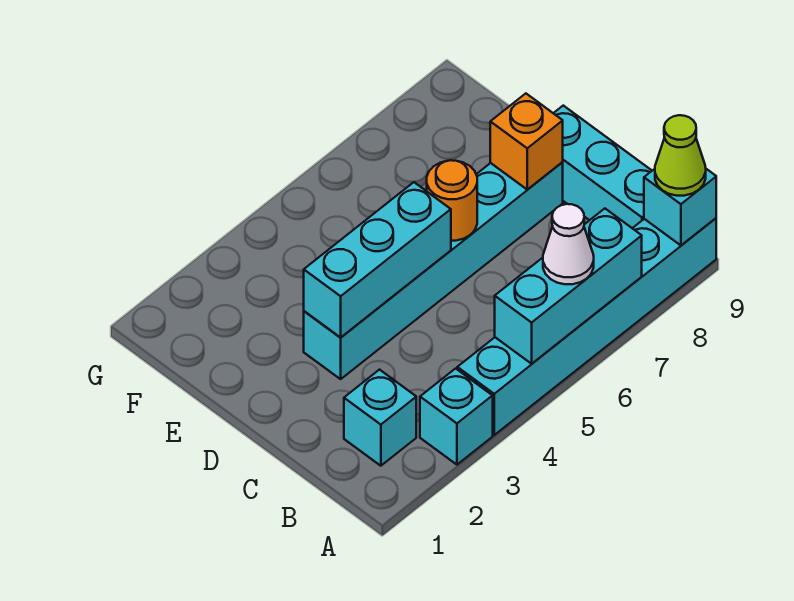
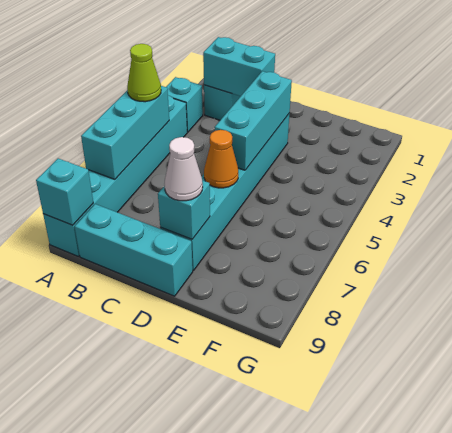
white 1x1 cone [543,204,594,284] -> white 1x1 cone moved to [165,137,203,201]
lime 1x1 cone [655,115,706,196] -> lime 1x1 cone moved to [127,44,161,102]
none -> cyan 1x2 brick [203,37,275,96]
orange 1x1 round brick [427,160,477,241] -> orange 1x1 cone [204,130,238,188]
orange 1x1 brick [490,94,563,190] -> cyan 1x1 brick [158,180,210,239]

